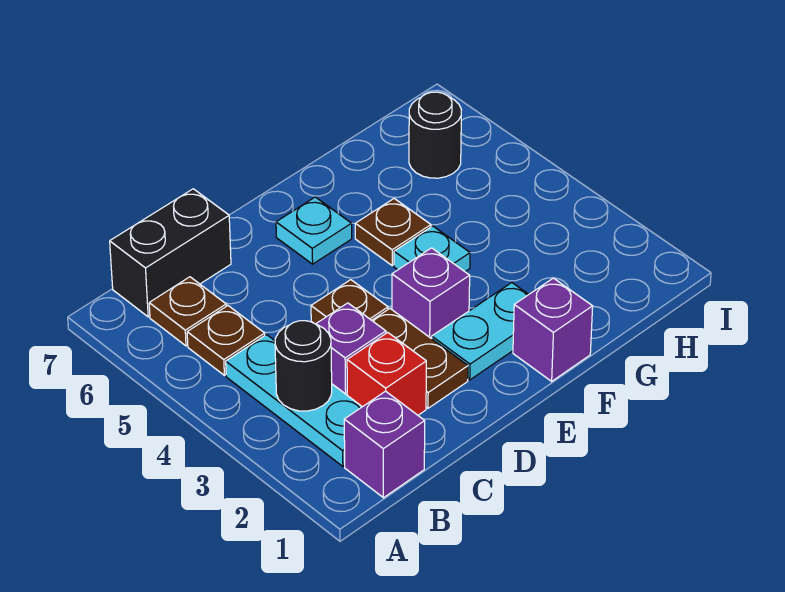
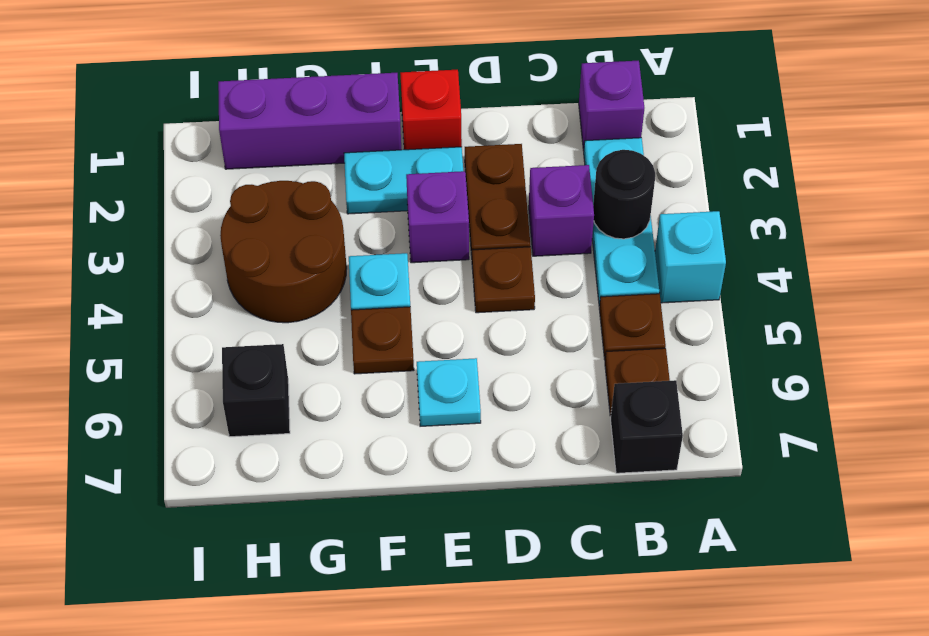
none -> cyan 1x1 brick [655,211,726,303]
black 1x2 brick [110,189,231,317] -> black 1x1 brick [611,380,683,473]
red 1x1 brick [347,333,426,415] -> red 1x1 brick moved to [400,70,462,150]
purple 1x1 brick [513,278,593,381] -> purple 1x3 brick [218,73,401,169]
none -> brown 2x2 round brick [220,181,347,323]
black 1x1 round brick [409,92,461,178] -> black 1x1 brick [222,344,290,437]

